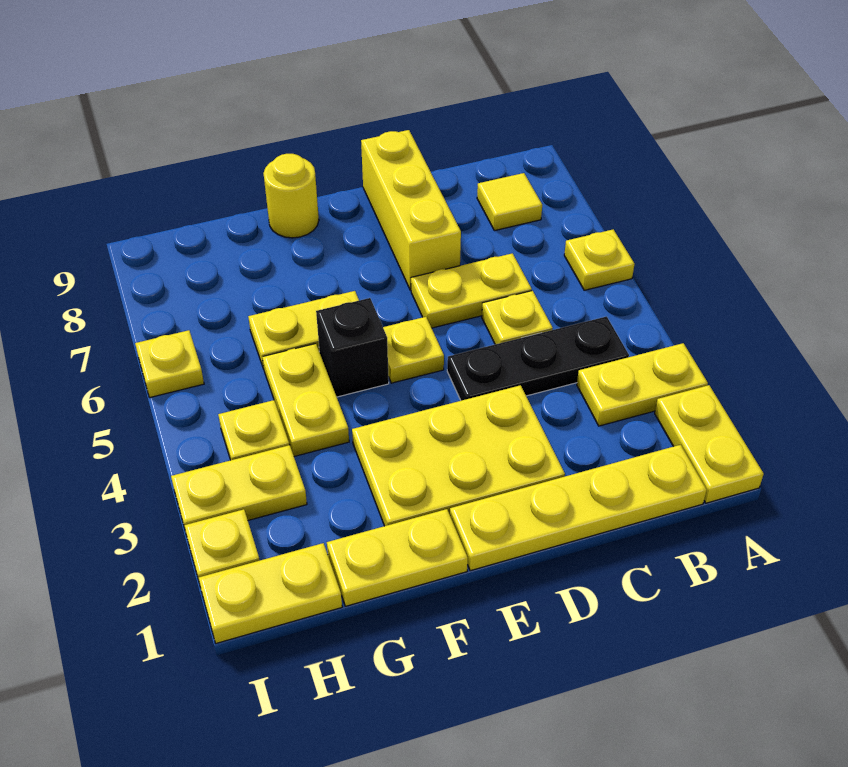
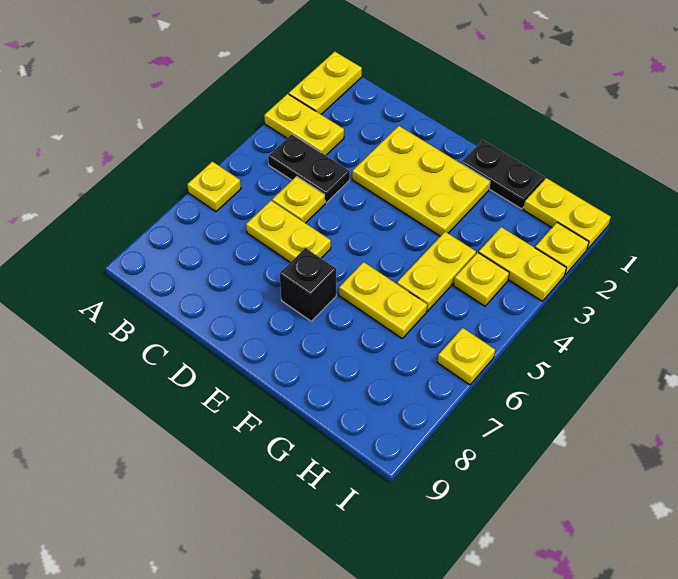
yellow 1x4 plate [450,445,707,571] -> none
black 1x3 plate [447,316,629,401] -> black 1x2 plate [268,134,350,203]
yellow 1x1 tile [477,173,542,231] -> none
yellow 1x3 brick [361,130,461,291] -> none
yellow 1x1 plate [383,317,444,383] -> none
yellow 1x2 plate [327,509,468,606] -> black 1x2 plate [461,140,545,209]
black 1x1 brick [316,298,389,397] -> black 1x1 brick moved to [280,248,336,321]
yellow 1x1 round brick [263,154,319,238] -> none

